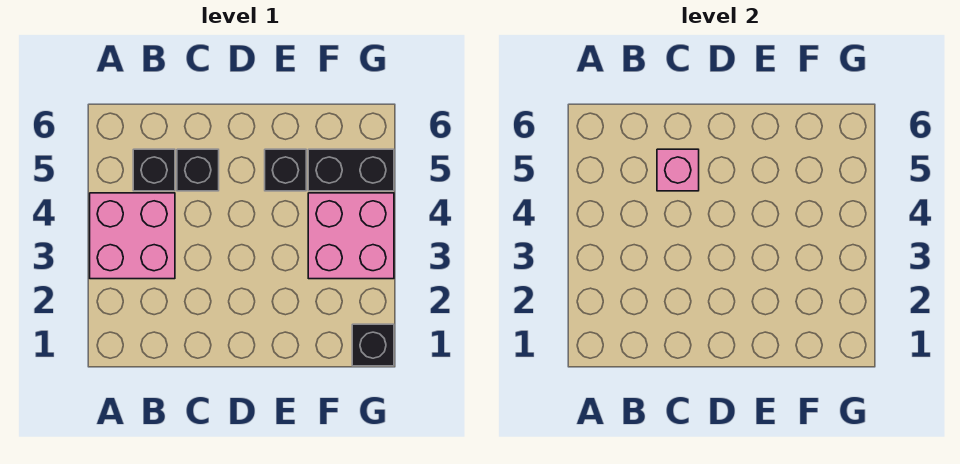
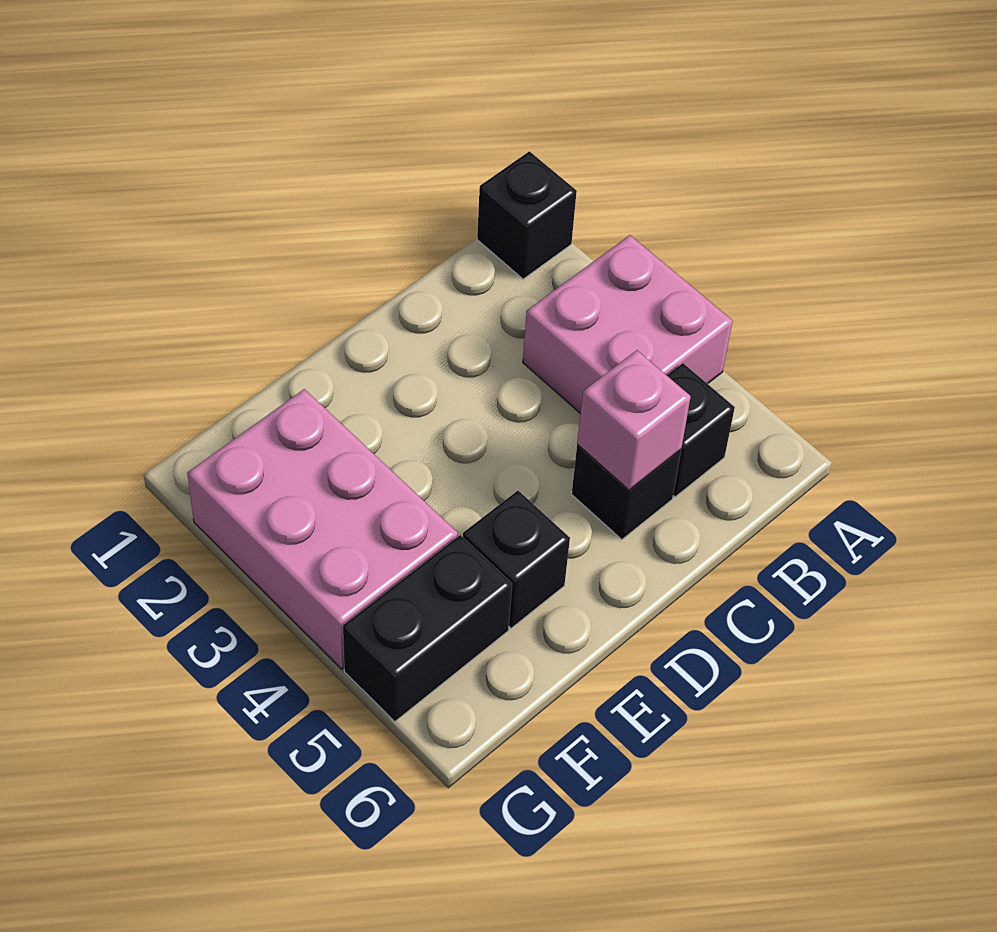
pink 2x2 brick [308,193,394,279] -> pink 2x3 brick [187,389,458,669]
black 1x1 brick [352,324,394,366] -> black 1x1 brick moved to [477,151,577,279]

